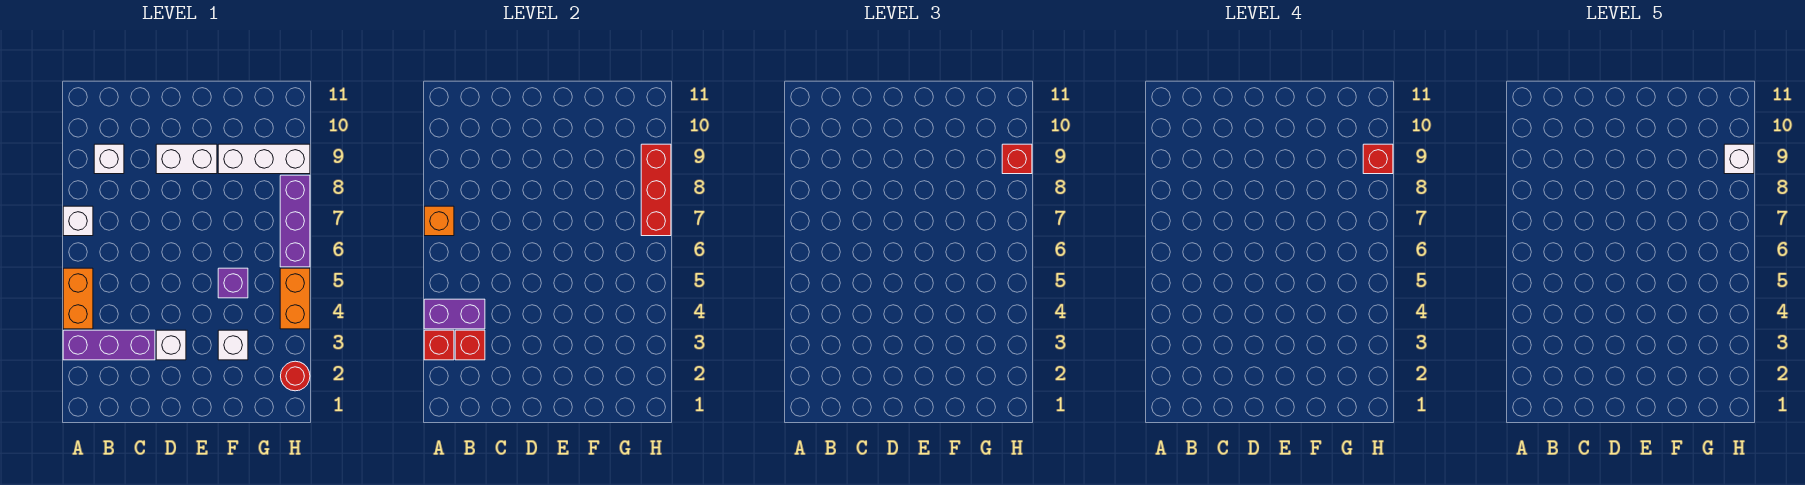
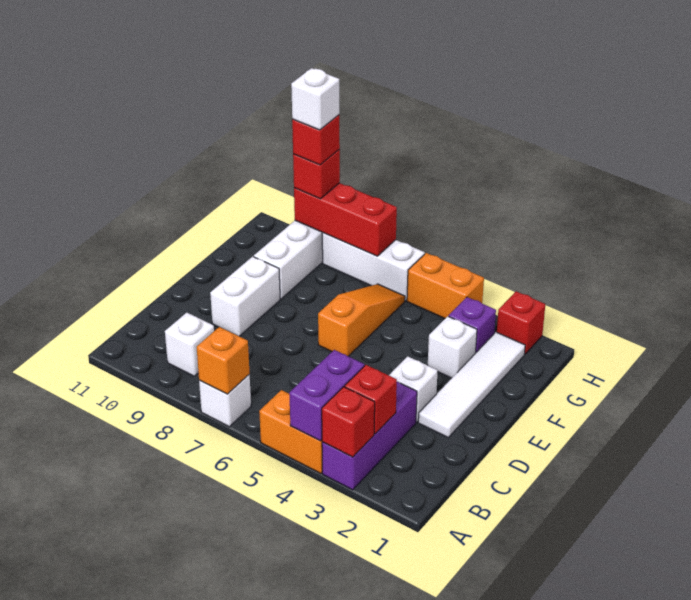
none -> white 1x4 tile [418,332,525,437]
none -> orange 1x3 slope [318,284,405,356]
purple 1x1 brick [218,268,248,298] -> purple 1x1 brick moved to [449,297,496,352]
red 1x1 round brick [281,361,310,391] -> red 1x1 brick [497,291,545,354]
purple 1x3 brick [280,175,310,267] -> white 1x3 brick [322,233,425,301]

